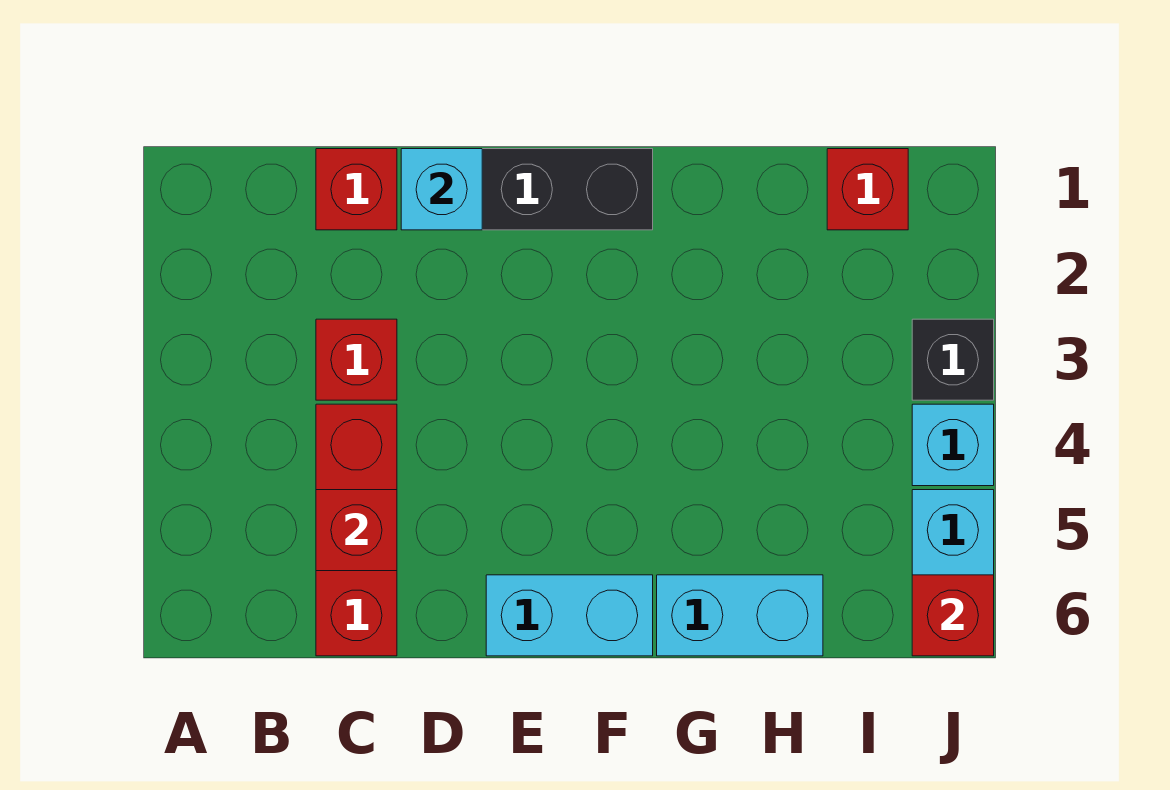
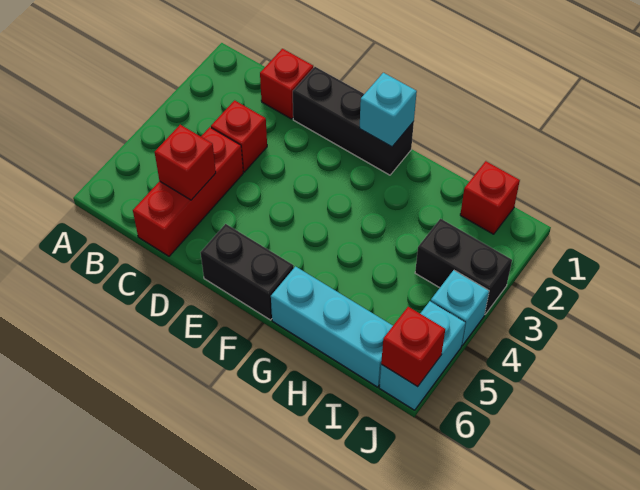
cyan 1x1 brick [401,149,482,230] -> cyan 1x1 brick moved to [359,73,417,147]
cyan 1x2 brick [486,575,653,656] -> black 1x2 brick [201,224,294,320]
cyan 1x2 brick [657,575,823,656] -> cyan 1x3 brick [271,266,393,387]
black 1x1 brick [912,319,994,400] -> black 1x2 brick [415,219,512,314]

